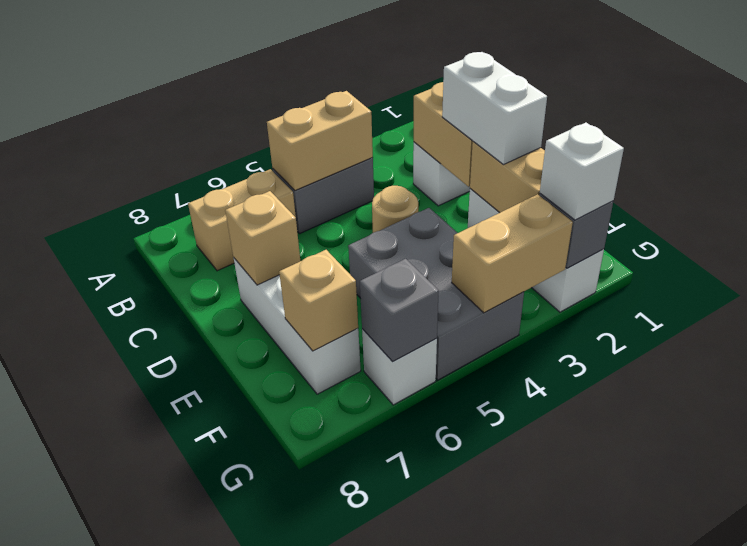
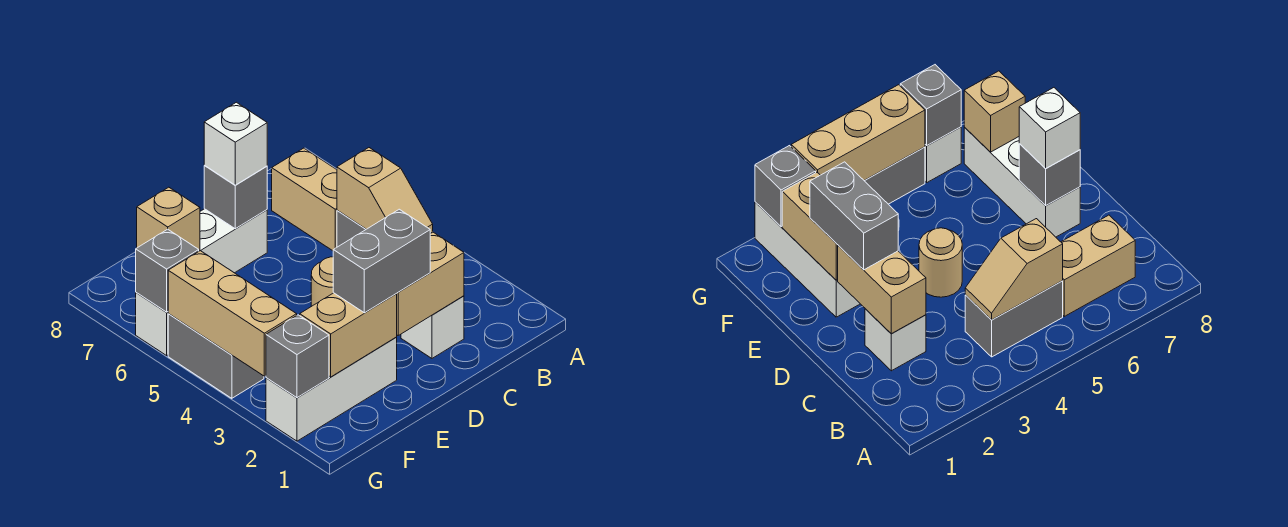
tan 1x2 brick [267,91,373,190] -> tan 1x2 slope [337,148,433,233]
white 1x2 brick [442,52,547,165] -> grey 1x2 brick [333,209,430,313]
tan 1x1 brick [225,191,300,285] -> grey 1x1 brick [204,165,267,229]
grey 2x3 brick [348,208,524,380] -> grey 1x2 brick [168,314,264,398]
white 1x1 brick [540,123,624,220] -> white 1x1 brick moved to [204,102,267,185]
tan 1x2 brick [452,194,573,313] -> tan 1x3 brick [168,251,297,376]

